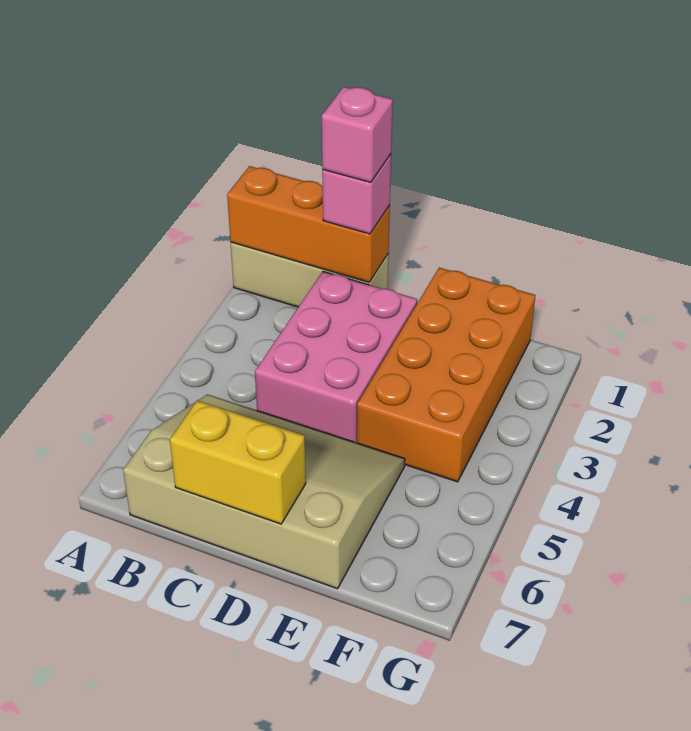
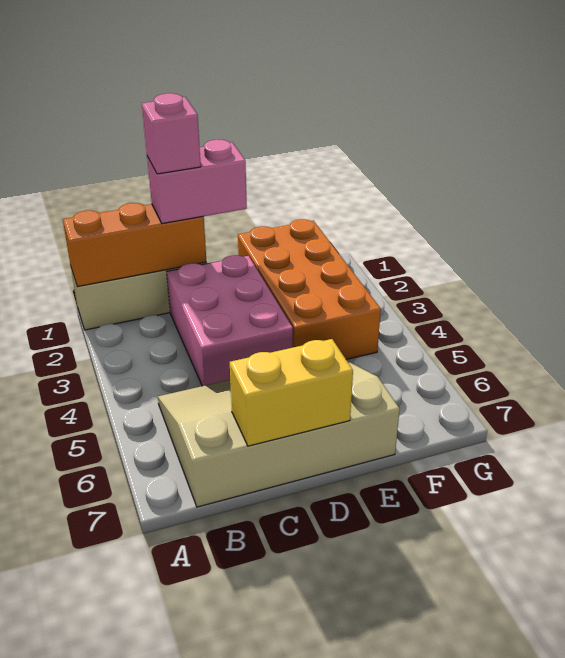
pink 1x1 brick [322,154,391,234] -> pink 1x2 brick [147,140,247,224]

